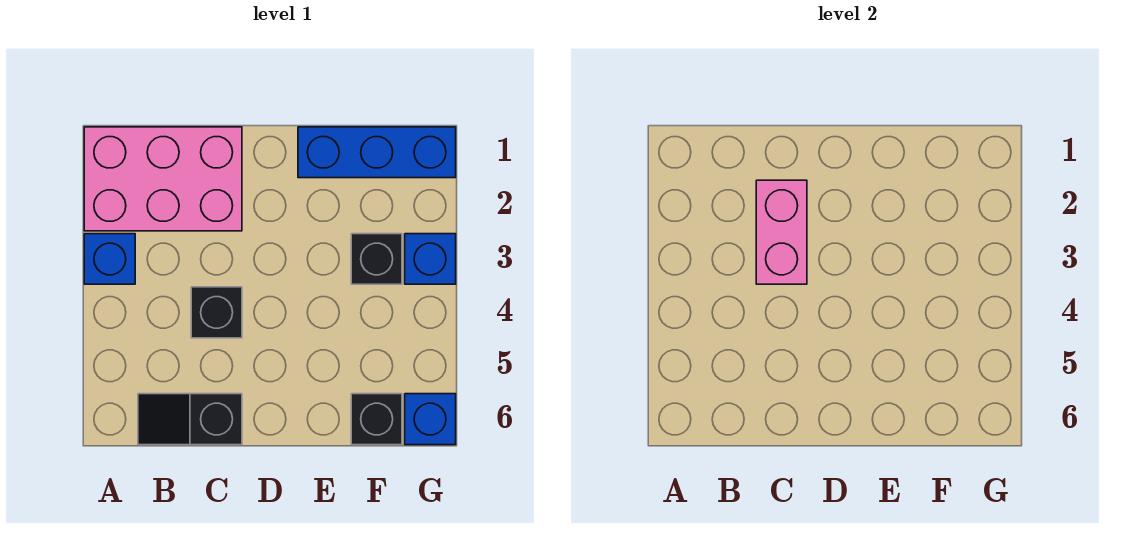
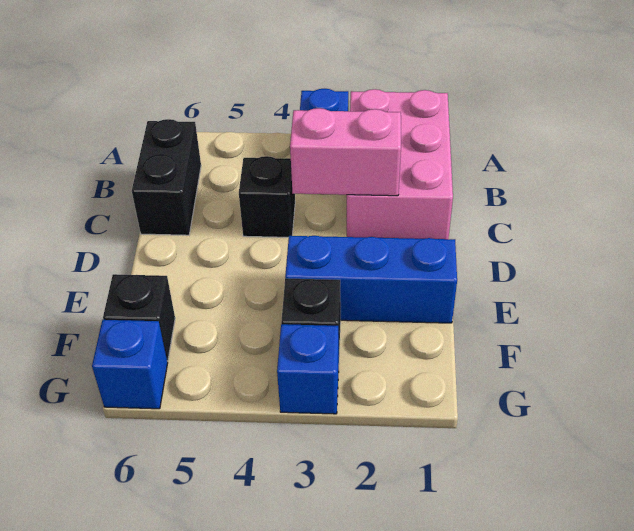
black 1x2 slope [138,394,242,445] -> black 1x2 brick [132,119,201,235]
blue 1x3 brick [298,127,456,178] -> blue 1x3 brick turned to [285,236,457,323]

